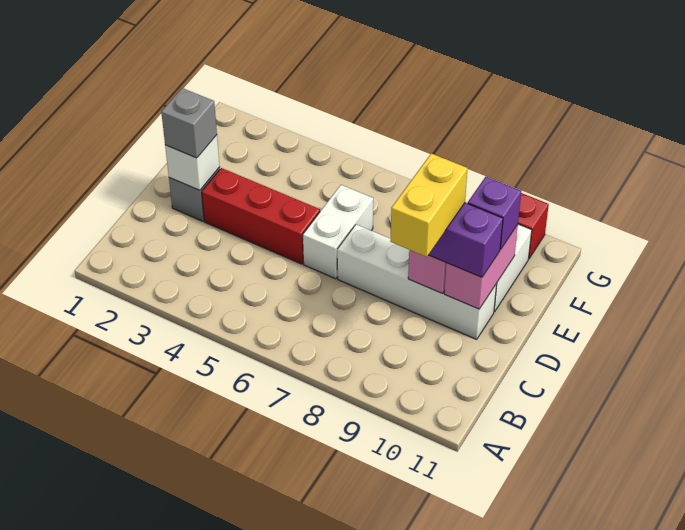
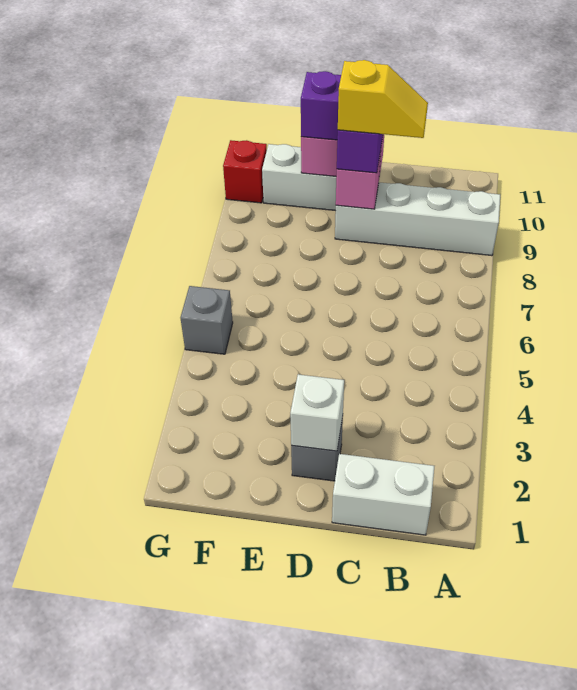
yellow 1x2 brick [390,153,468,257] -> yellow 1x2 slope [338,60,428,138]
grey 1x1 brick [161,88,217,158] -> grey 1x1 brick moved to [181,286,233,354]
red 1x3 brick [202,168,320,264] -> none
white 1x2 brick [303,185,373,279] -> white 1x2 brick moved to [332,454,434,535]
white 1x4 brick [337,224,497,339] -> white 1x4 brick turned to [335,182,500,256]

